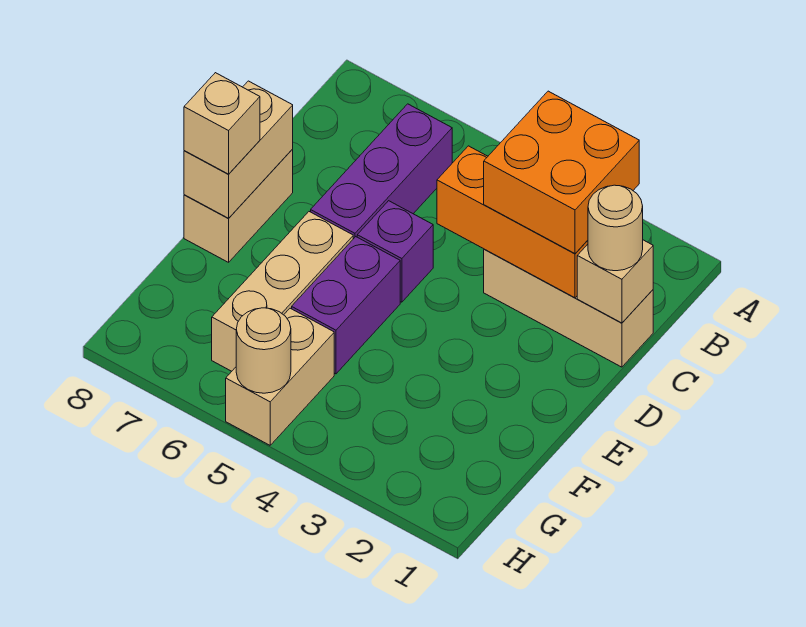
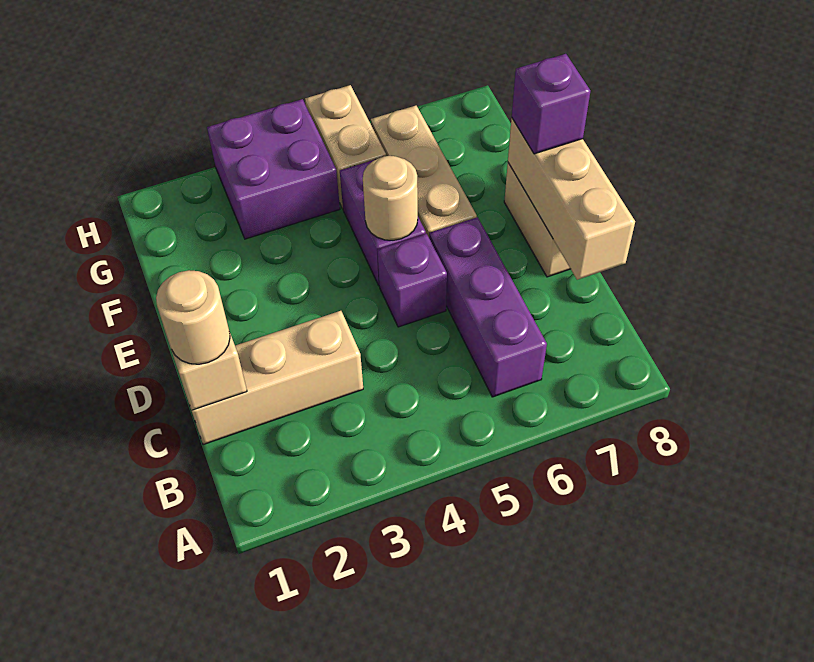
orange 2x2 brick [484,91,639,253] -> none
orange 1x3 brick [437,146,588,298] -> none
tan 1x2 brick [184,81,293,218] -> tan 1x3 brick [508,118,635,280]
tan 1x1 brick [184,73,260,174] -> purple 1x1 brick [512,54,590,154]
none -> purple 2x2 brick [207,99,340,239]
tan 1x1 round brick [236,308,291,393] -> tan 1x1 round brick moved to [363,156,418,240]

